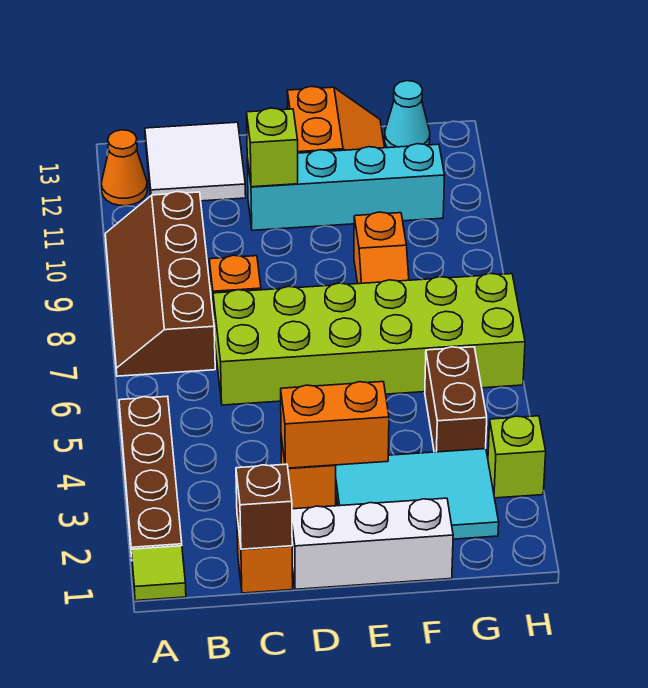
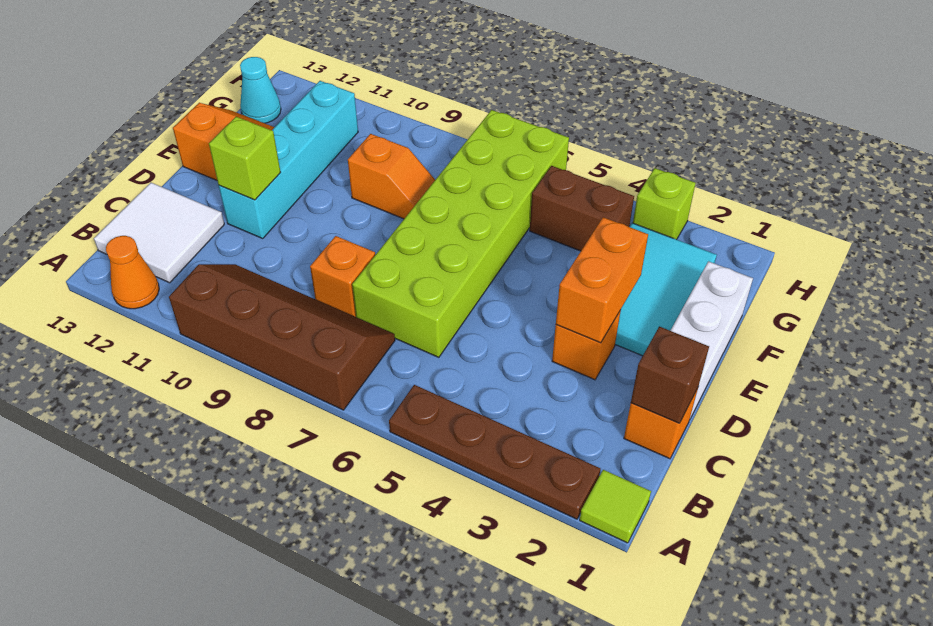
brown 2x4 slope [105,192,215,376] -> brown 2x4 slope turned to [169,264,395,410]

